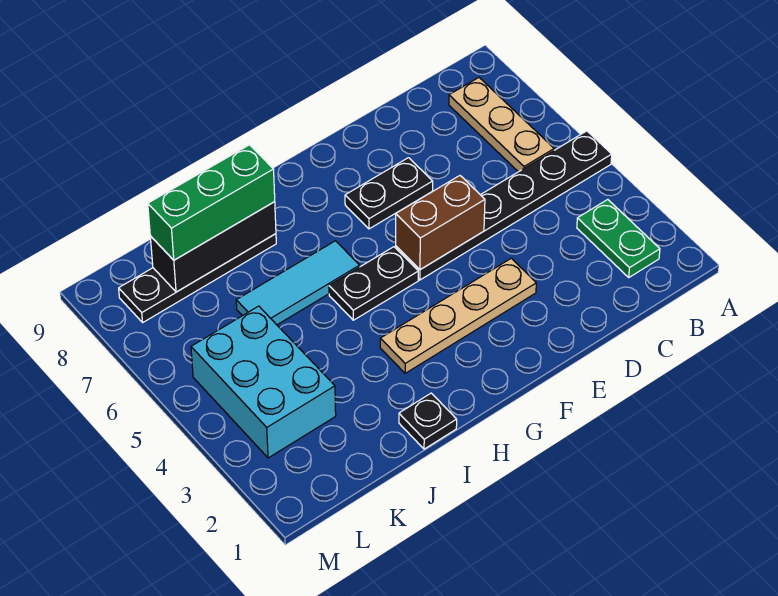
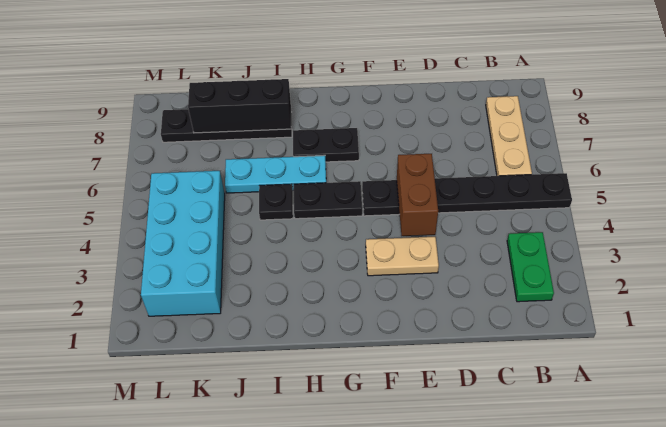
tan 1x4 plate [380,258,536,373] -> tan 1x2 plate [366,237,439,276]
brown 1x2 brick [396,176,485,270] -> brown 1x2 brick turned to [397,154,438,236]
black 1x2 plate [345,158,433,229] -> black 1x2 plate moved to [293,128,359,162]
cyan 1x3 tile [236,241,360,325] -> cyan 1x3 plate [225,155,326,193]
black 1x1 plate [399,393,457,449] -> black 1x1 plate moved to [259,184,293,220]
green 1x3 brick [148,145,275,260] -> none
cyan 2x3 brick [191,306,336,458] -> cyan 2x4 brick [141,171,225,316]

